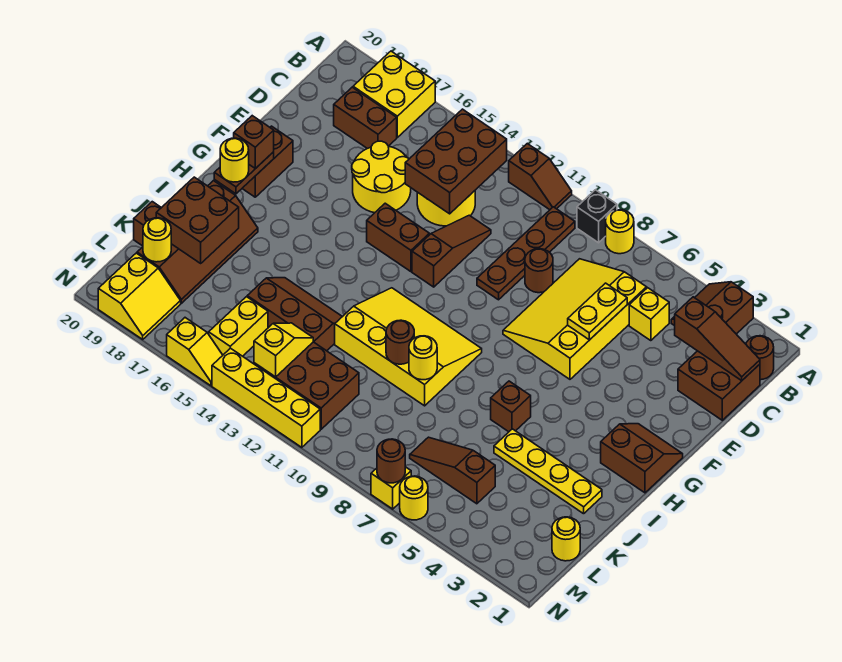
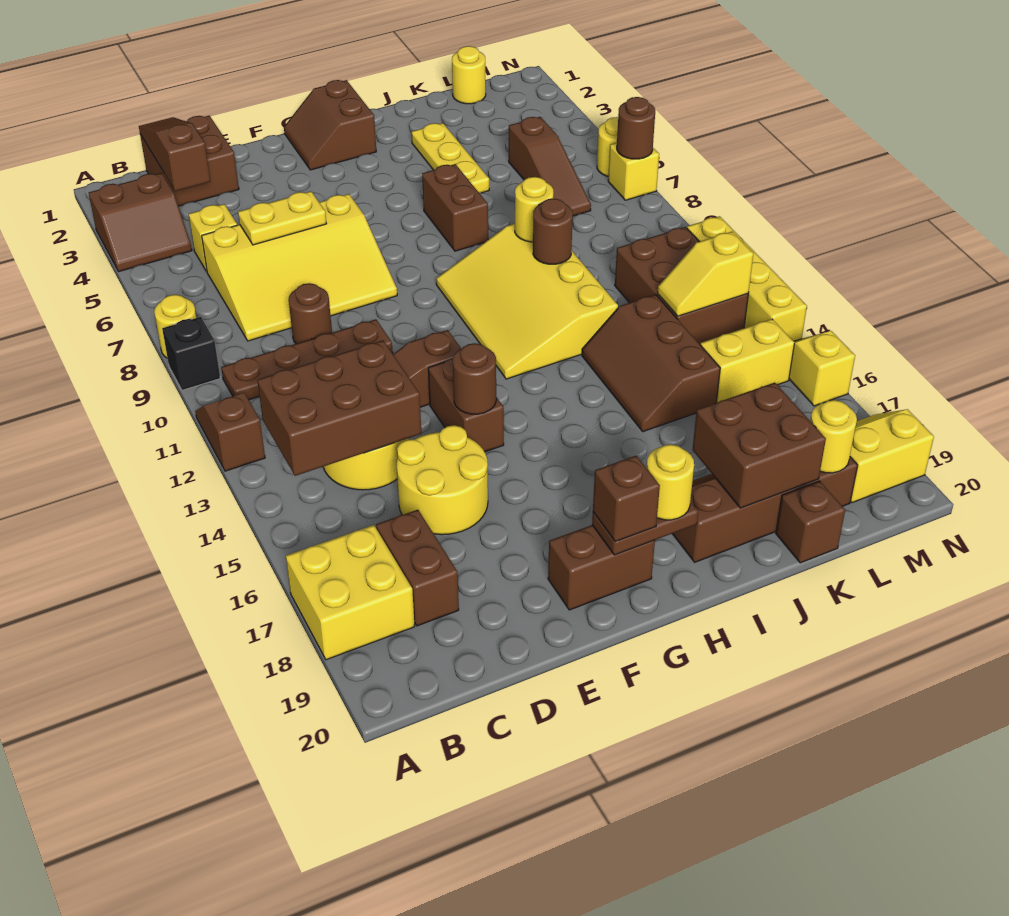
brown 1x1 round brick [746,336,774,380] -> brown 1x1 round brick moved to [453,343,496,414]
brown 1x1 brick [491,381,531,432] -> brown 1x2 brick [422,164,488,251]
yellow 1x4 plate [494,429,602,514] -> yellow 1x3 plate [412,123,489,193]

